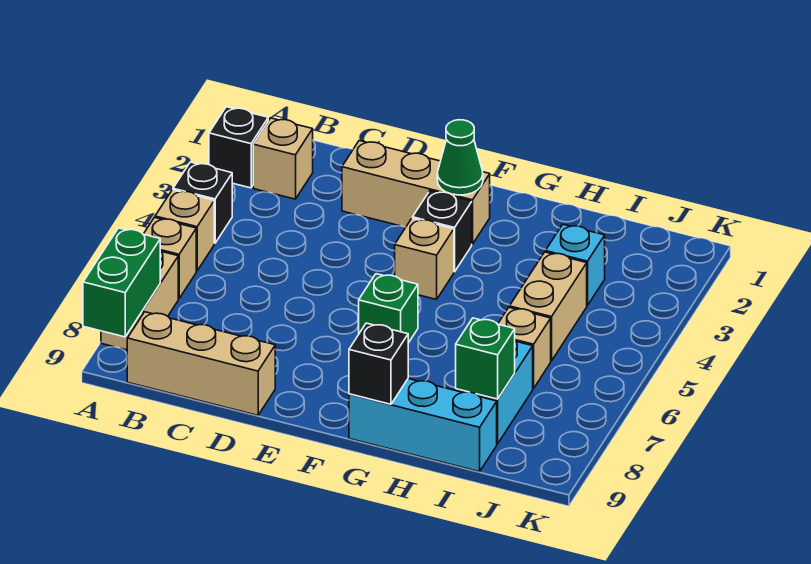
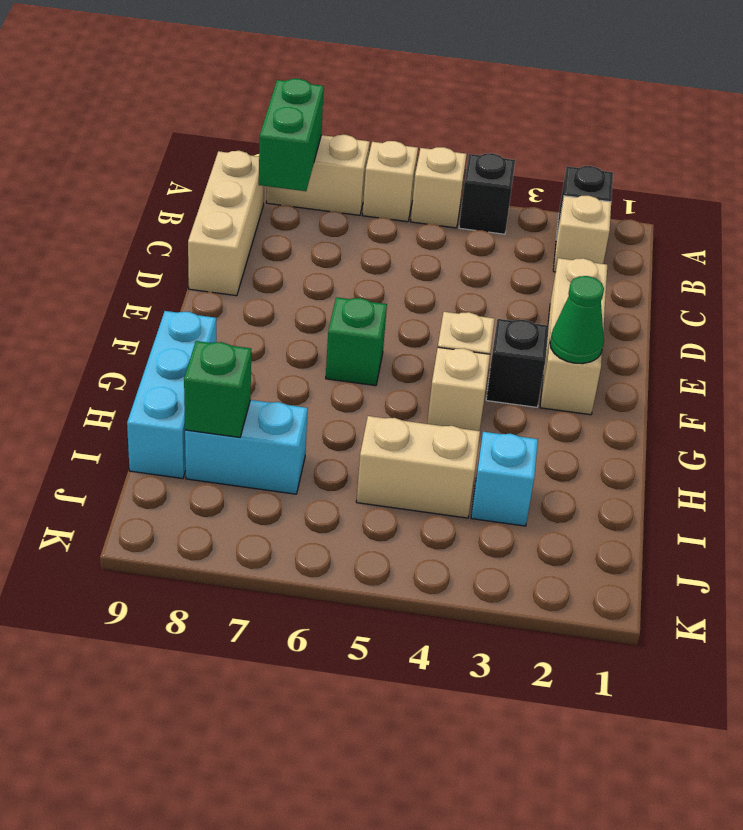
green 1x2 brick [83,228,160,337] -> green 1x2 brick turned to [259,79,324,191]
black 1x1 brick [349,323,408,404] -> none
tan 1x1 brick [498,308,551,389] -> tan 1x1 brick moved to [427,347,490,431]

